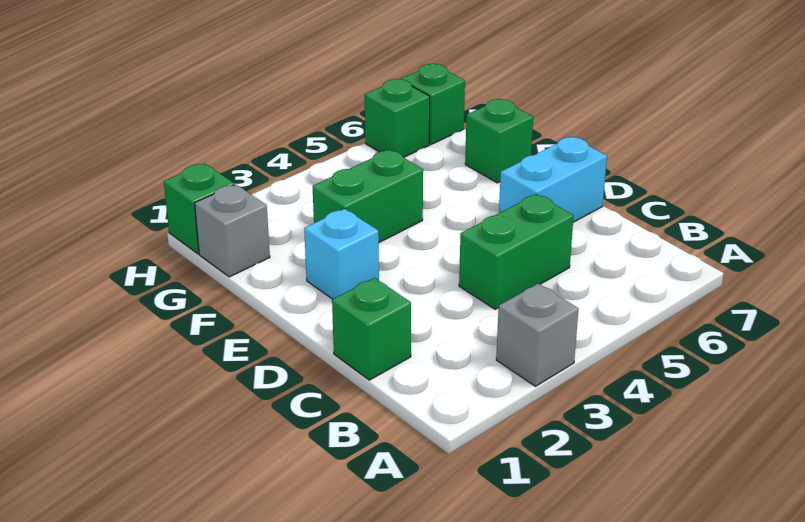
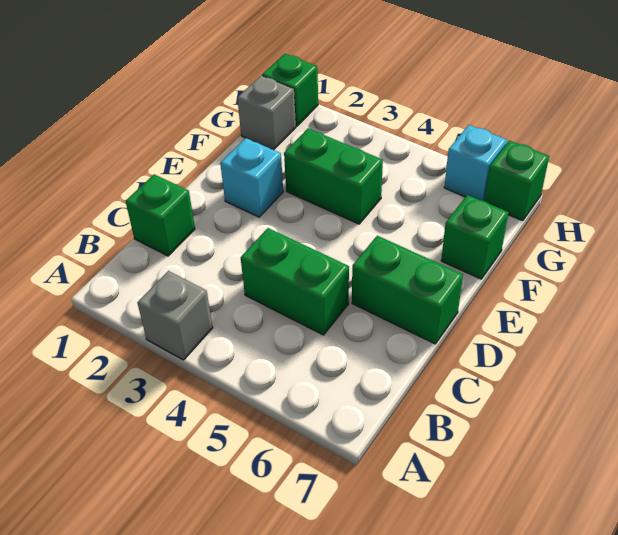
cyan 1x2 brick [499,137,607,222] -> green 1x2 brick [352,236,463,344]
green 1x1 brick [365,79,430,158] -> cyan 1x1 brick [444,125,507,201]

